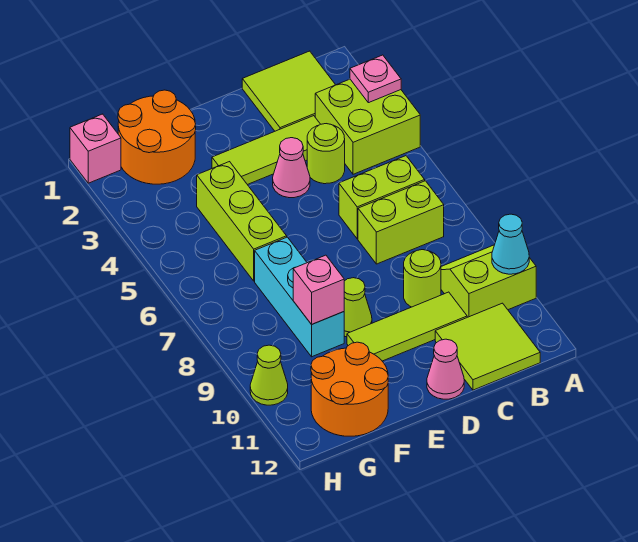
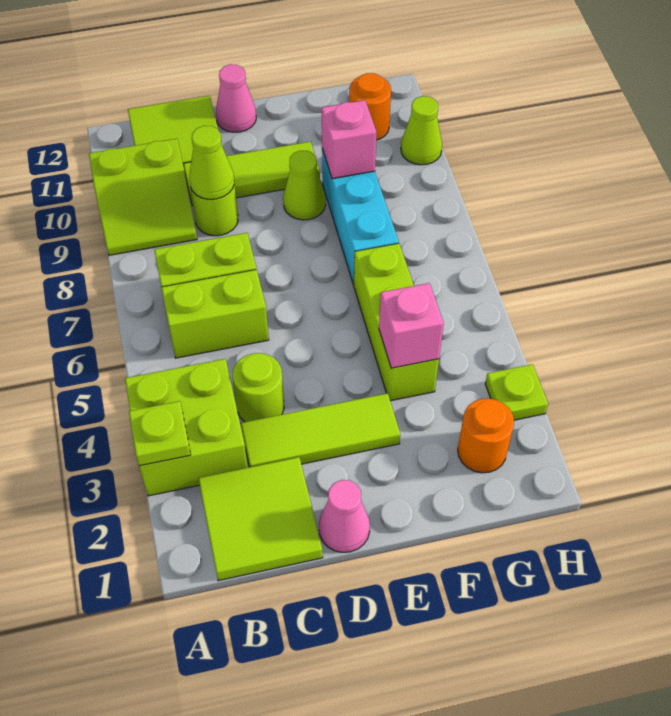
pink 1x1 plate [350,55,401,103] -> lime 1x1 plate [129,401,191,466]
cyan 1x1 cone [492,214,529,274] -> none
none -> lime 1x1 cone [189,126,234,199]
pink 1x1 cone [273,138,310,198] -> pink 1x1 cone moved to [319,480,370,552]
orange 2x2 round brick [118,90,196,184] -> orange 1x1 round brick [458,398,514,473]
orange 2x2 round brick [311,342,388,436] -> orange 1x1 round brick [349,73,391,140]
pink 1x1 brick [70,114,121,183] -> pink 1x1 brick moved to [379,283,444,368]
none -> lime 1x1 plate [485,364,548,420]

